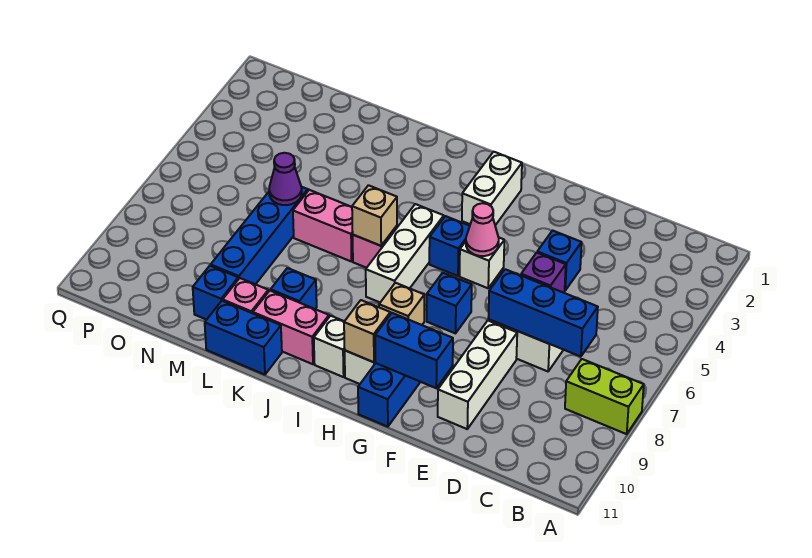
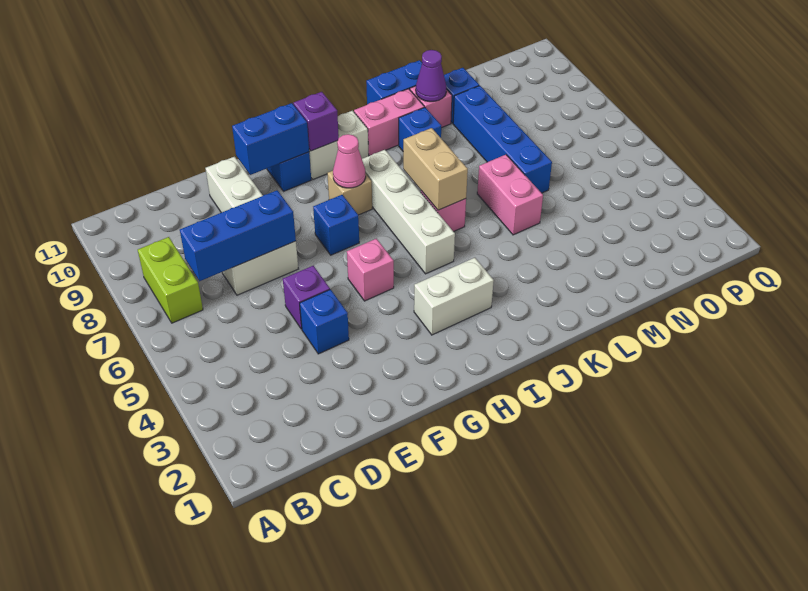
lime 1x2 brick [565,359,644,434] -> lime 1x2 brick turned to [138,237,203,323]
white 1x1 brick [460,238,504,288] -> pink 1x1 brick [347,238,394,301]
pink 1x1 cone [466,203,499,256] -> pink 1x1 cone moved to [333,134,366,188]
white 1x2 brick [462,152,522,225] -> white 1x2 brick turned to [414,258,494,335]
blue 1x1 brick [429,216,470,276] -> none
tan 1x1 brick [344,300,390,362] -> purple 1x1 brick [294,92,339,151]
white 1x3 brick [366,204,444,302] -> white 1x4 brick [362,150,455,274]
tan 1x1 brick [352,185,397,246] -> tan 1x2 brick [403,128,468,210]
pink 1x2 brick [293,190,353,262] -> pink 1x2 brick turned to [477,155,543,235]
purple 1x1 cone [269,153,302,205] -> purple 1x1 cone moved to [416,50,446,102]

